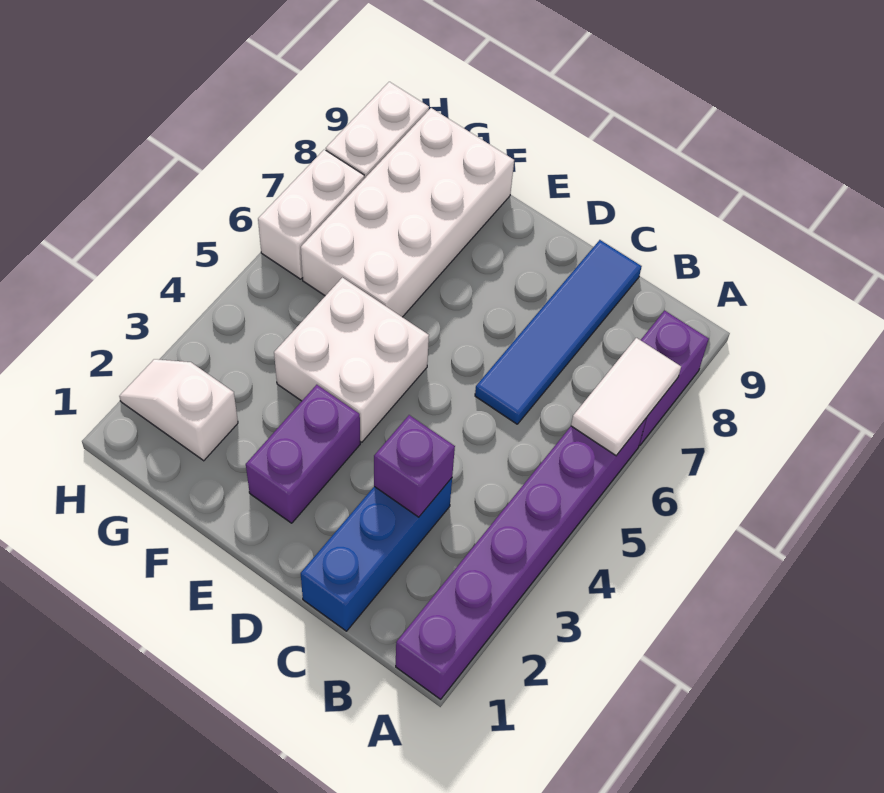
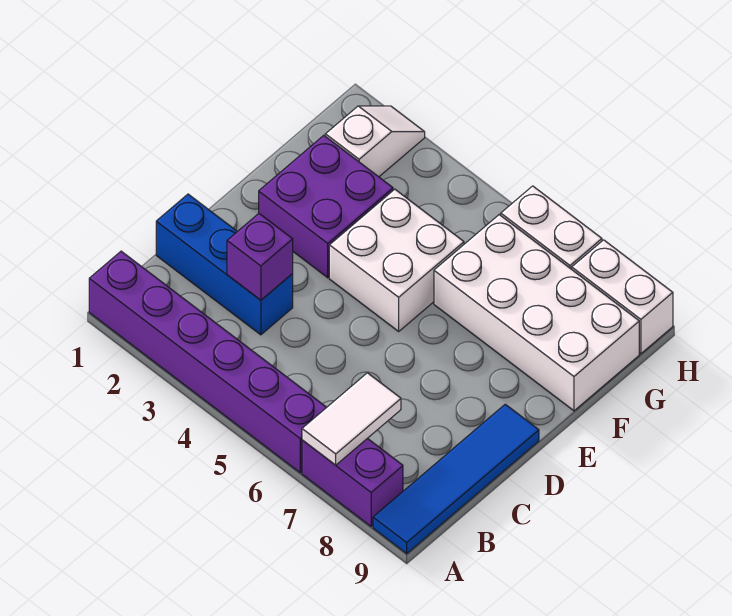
white 1x2 tile [571,338,681,455] -> white 1x2 tile turned to [302,373,401,465]
blue 1x4 tile [475,240,642,424] -> blue 1x4 tile turned to [373,404,539,554]
purple 1x2 brick [246,385,360,523] -> purple 2x2 brick [259,135,393,278]

